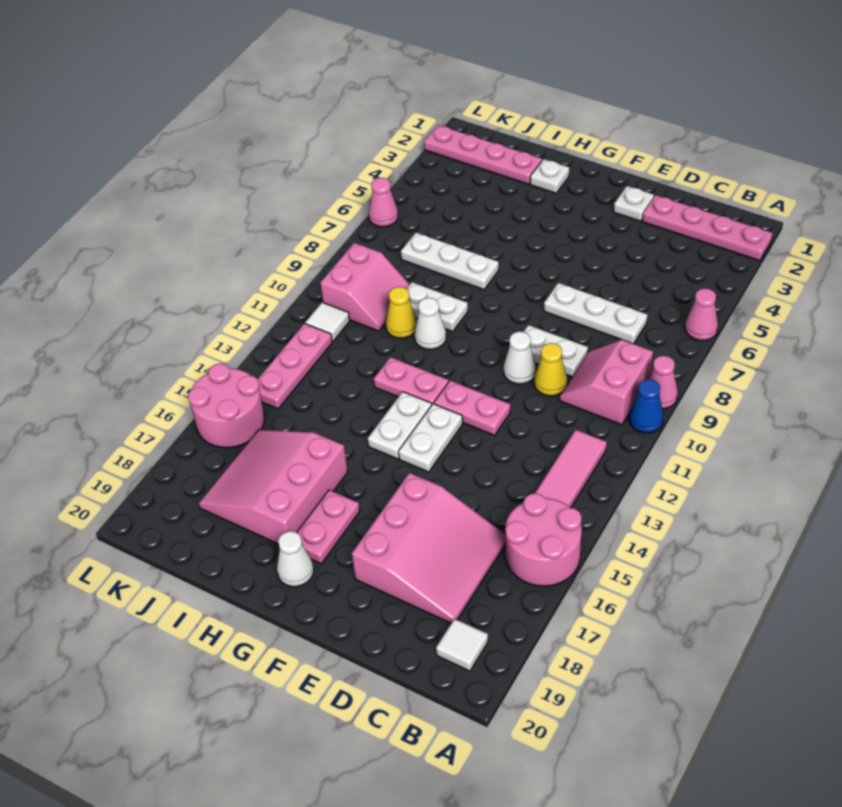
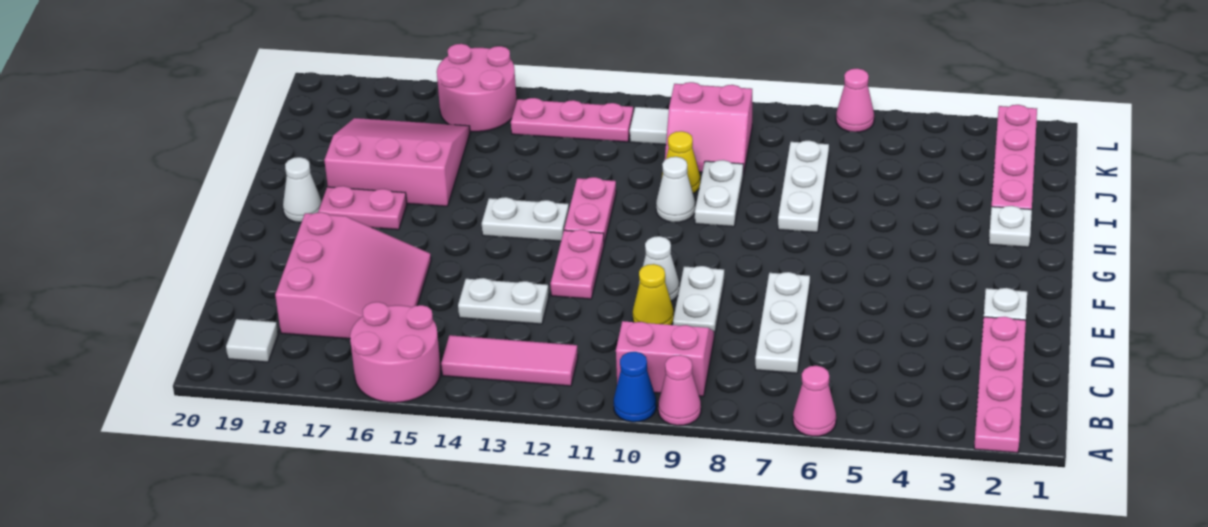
pink 3x3 slope [352,473,506,623] -> pink 3x3 slope turned to [275,212,431,339]
white 1x2 plate [399,404,463,472] -> white 1x2 plate moved to [458,278,549,324]

